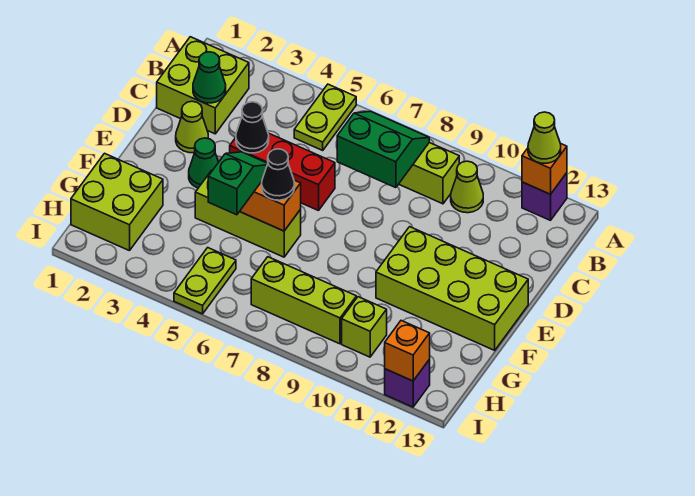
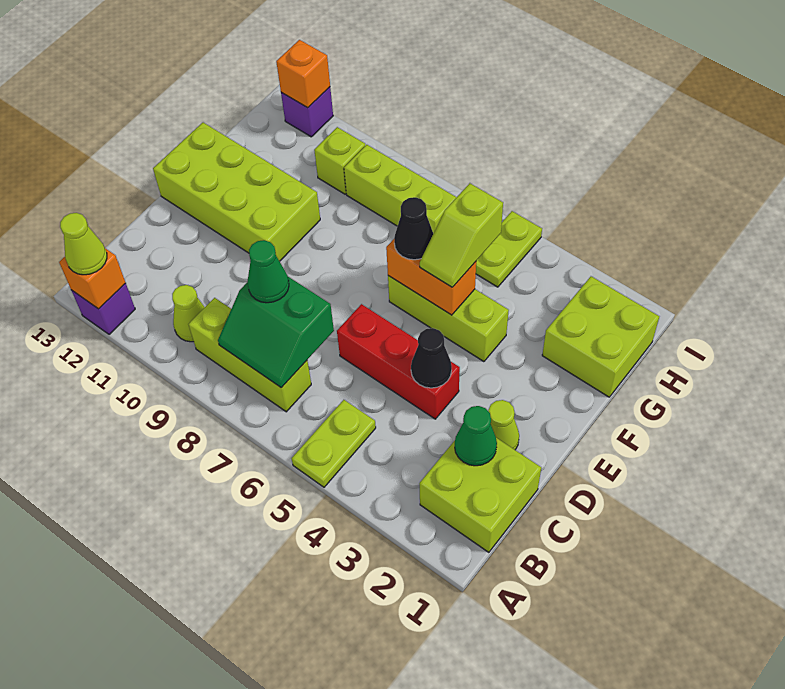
green 1x1 cone [189,138,219,188] -> green 1x1 cone moved to [248,240,289,303]
green 1x2 slope [208,152,268,215] -> lime 1x2 slope [420,183,503,287]

